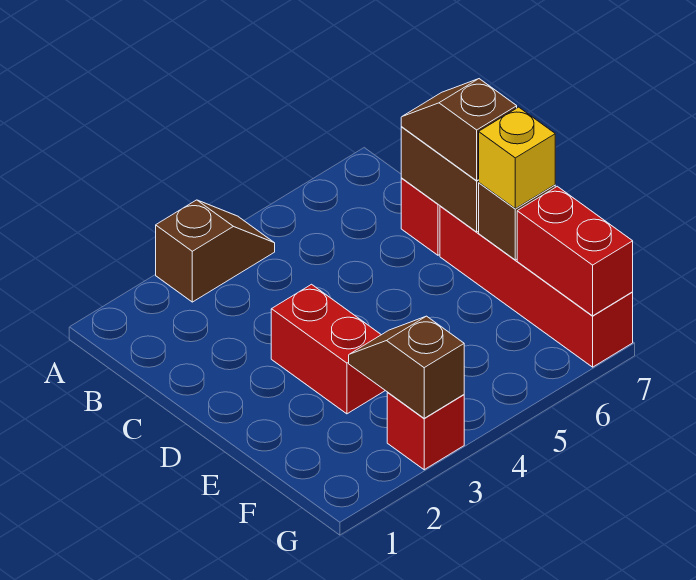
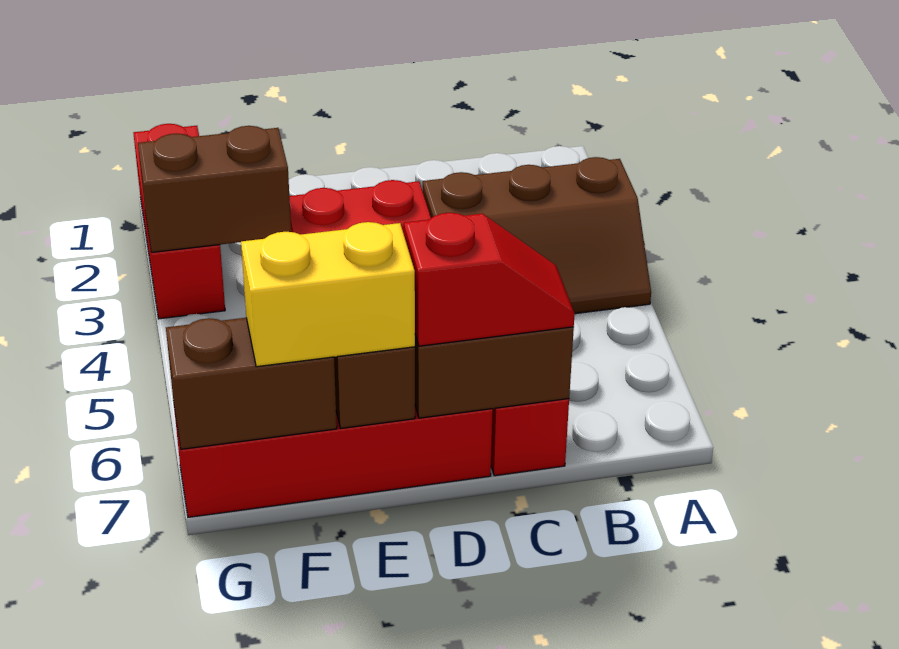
brown 1x2 slope [156,200,275,302] -> brown 2x3 slope [423,157,651,314]
brown 1x2 slope [401,79,517,181] -> red 1x2 slope [404,213,575,346]
yellow 1x1 brick [479,107,555,209] -> yellow 1x2 brick [241,222,415,367]
brown 1x2 slope [349,316,464,418] -> brown 1x2 brick [138,126,291,252]
red 1x2 brick [517,186,633,316] -> brown 1x2 brick [166,318,337,449]
red 1x1 brick [387,393,464,470] -> red 1x3 brick [133,124,225,319]

